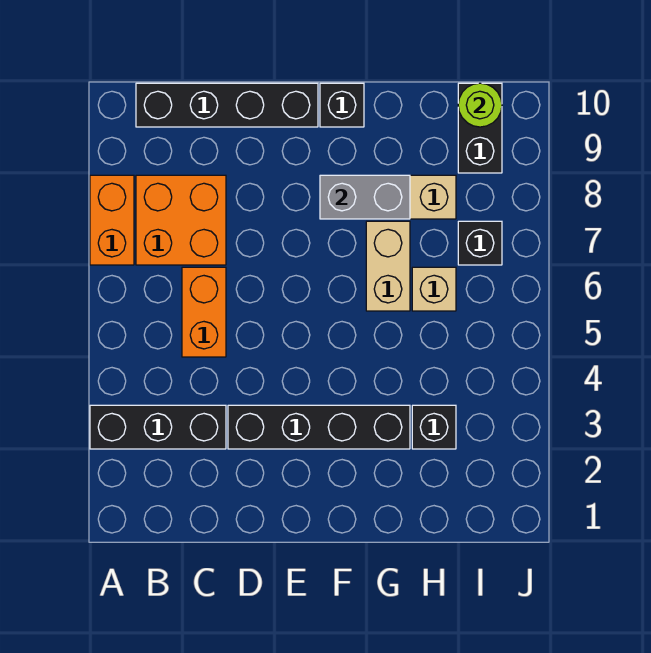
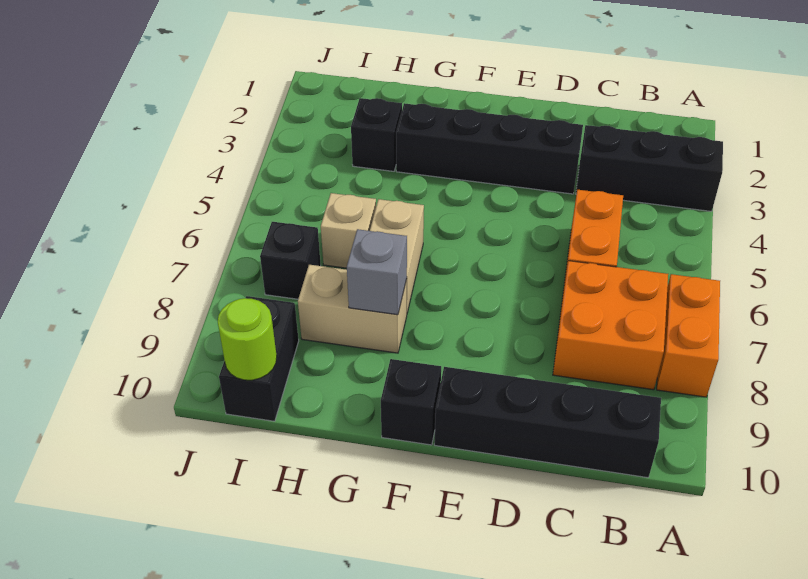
grey 1x2 brick [320,175,410,219] -> grey 1x1 brick [347,229,407,315]

